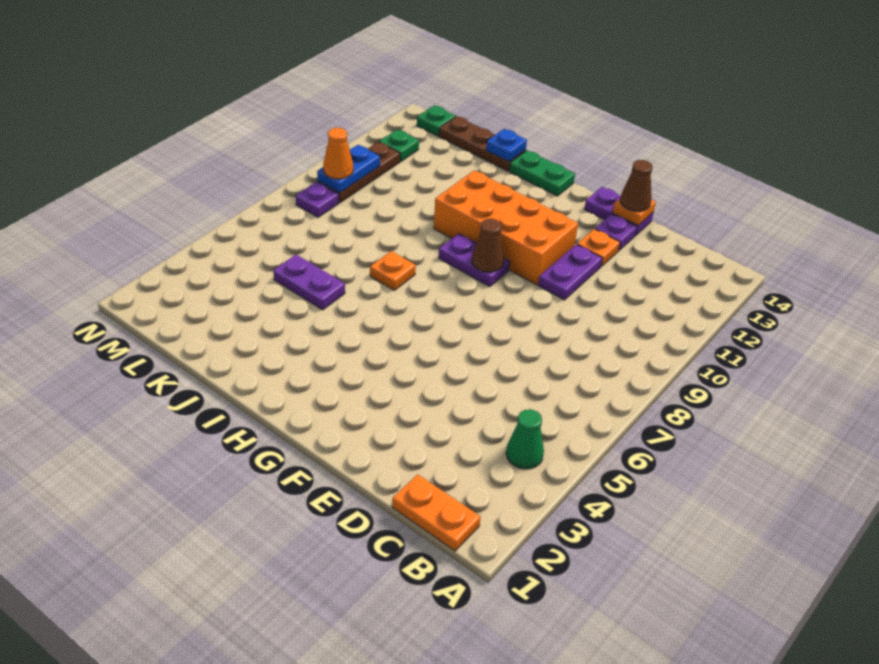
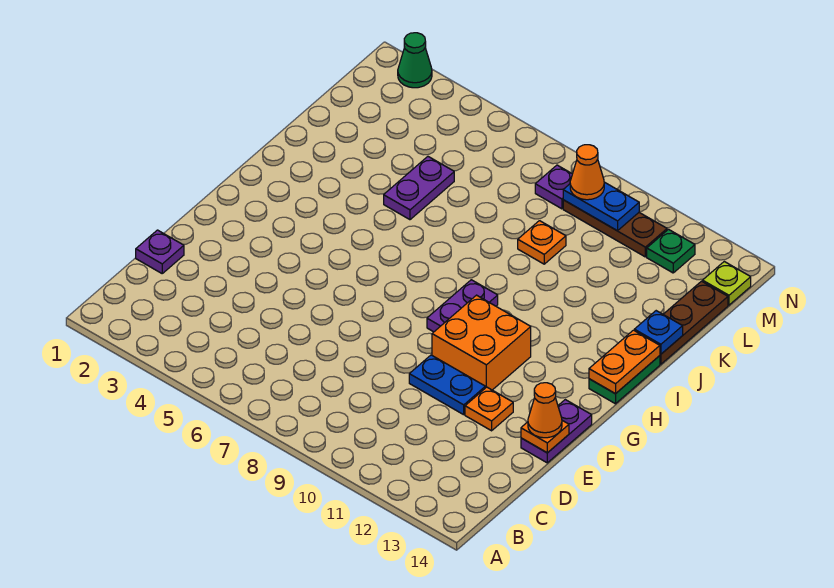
orange 1x2 plate [392,474,481,551] -> orange 1x2 plate moved to [589,330,660,394]
green 1x1 cone [506,409,544,469] -> green 1x1 cone moved to [398,33,432,88]
purple 1x2 plate [538,244,602,300] -> blue 1x2 plate [409,355,485,415]
purple 1x1 plate [595,214,637,251] -> purple 1x1 plate moved to [136,230,184,273]
brown 1x1 cone [620,160,653,211] -> orange 1x1 cone [528,383,562,438]
orange 2x4 brick [434,170,578,285] -> orange 2x2 brick [432,295,531,390]
brown 1x1 cone [472,219,504,272] -> none
orange 1x1 plate [370,251,416,290] -> orange 1x1 plate moved to [518,221,566,264]
green 1x1 plate [417,105,456,136] -> lime 1x1 plate [703,262,751,305]

